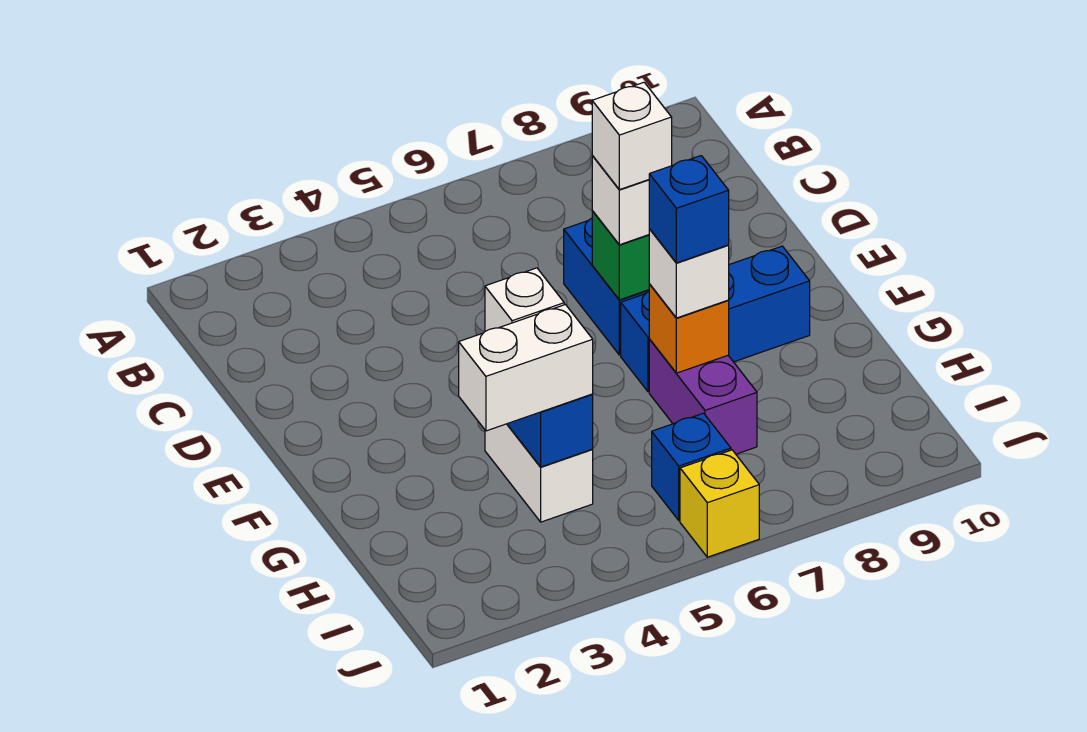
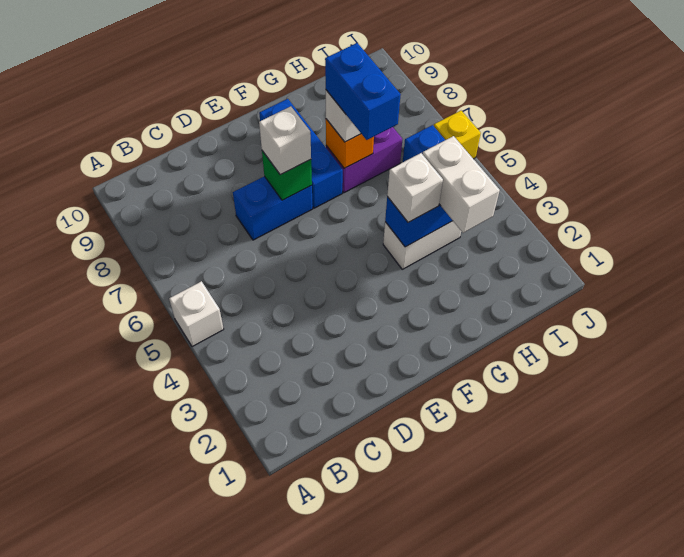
white 1x1 brick [592,82,672,190] -> white 1x1 brick moved to [169,281,224,347]
blue 1x1 brick [649,156,729,263] -> blue 1x2 brick [325,43,401,140]

